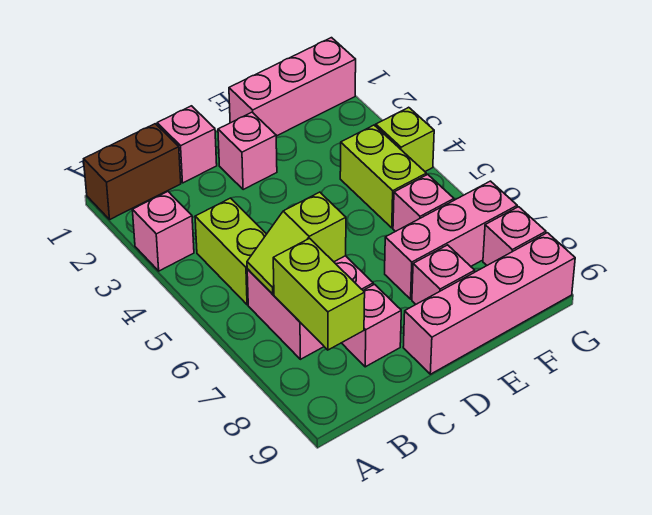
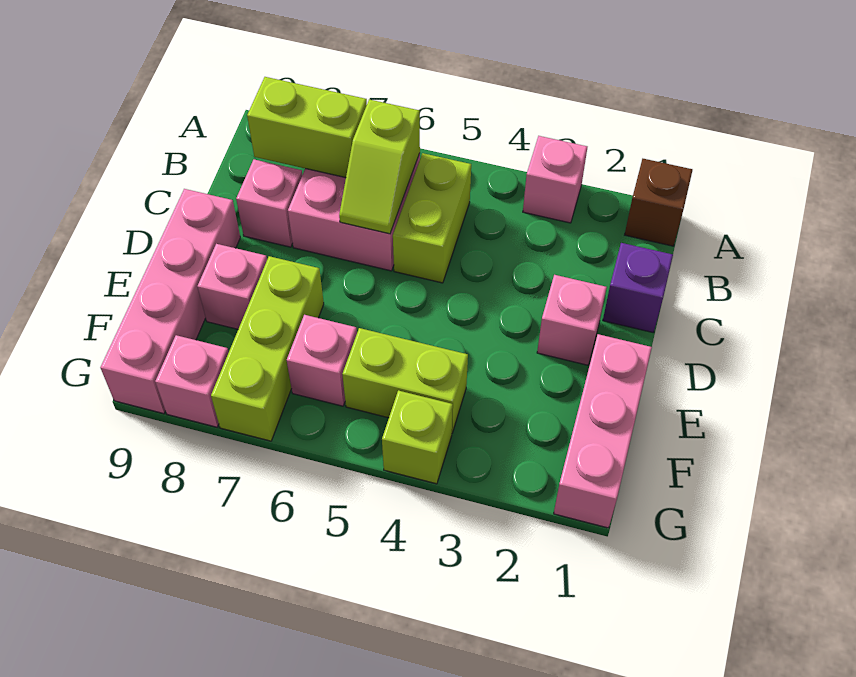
brown 1x2 brick [84,124,181,219] -> brown 1x1 brick [625,159,692,246]
lime 1x2 brick [195,198,266,305] -> lime 1x2 brick turned to [393,153,471,283]
lime 1x2 slope [247,192,346,294] -> lime 1x2 slope turned to [339,99,420,234]
pink 1x1 brick [157,106,217,183] -> purple 1x1 brick [603,243,673,333]
pink 1x3 brick [385,181,517,299] -> lime 1x3 brick [211,256,324,441]

